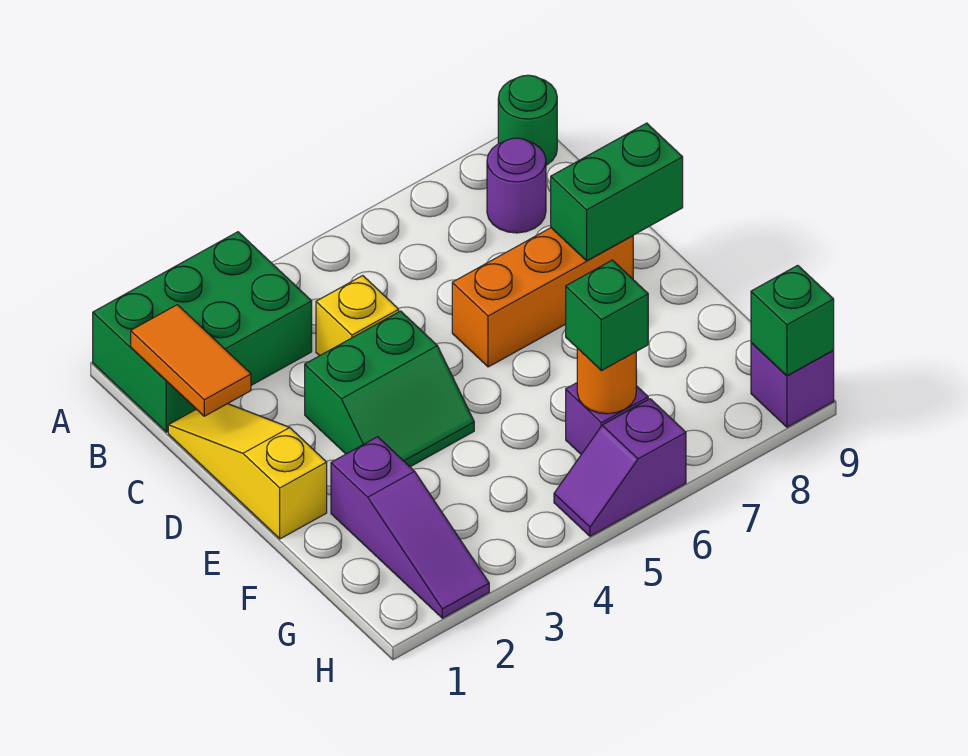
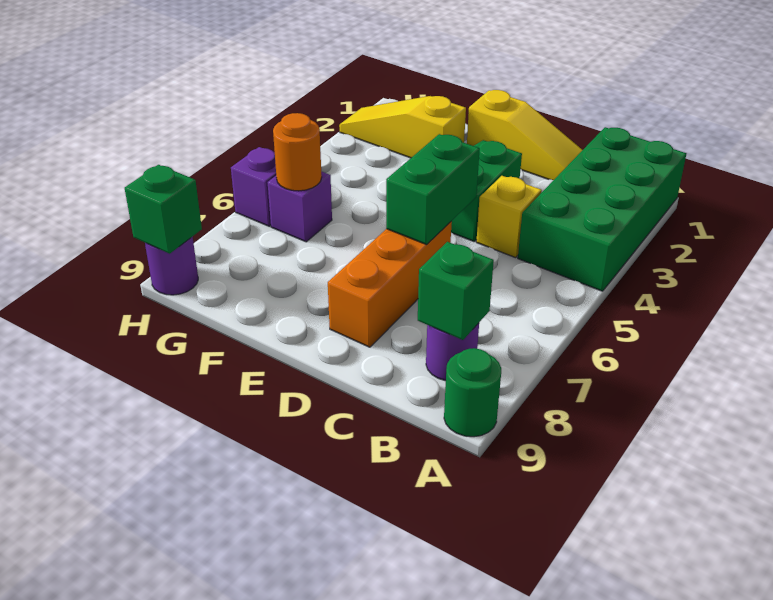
green 2x3 brick [93,232,312,432] -> green 2x4 brick [518,127,686,291]
orange 1x2 tile [131,305,251,416] -> none
green 1x2 brick [551,123,683,261] -> green 1x2 brick moved to [386,134,480,245]
purple 1x3 slope [331,437,489,618] -> yellow 1x3 slope [339,96,466,158]
green 1x1 brick [566,260,648,371] -> green 1x1 brick moved to [418,242,494,340]
purple 1x1 brick [751,343,834,427] -> purple 1x1 round brick [145,237,198,295]

